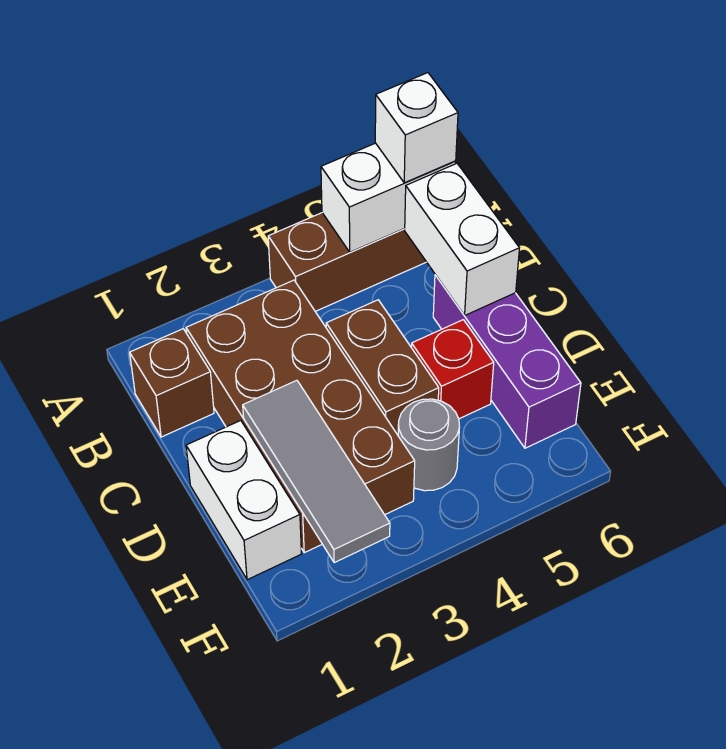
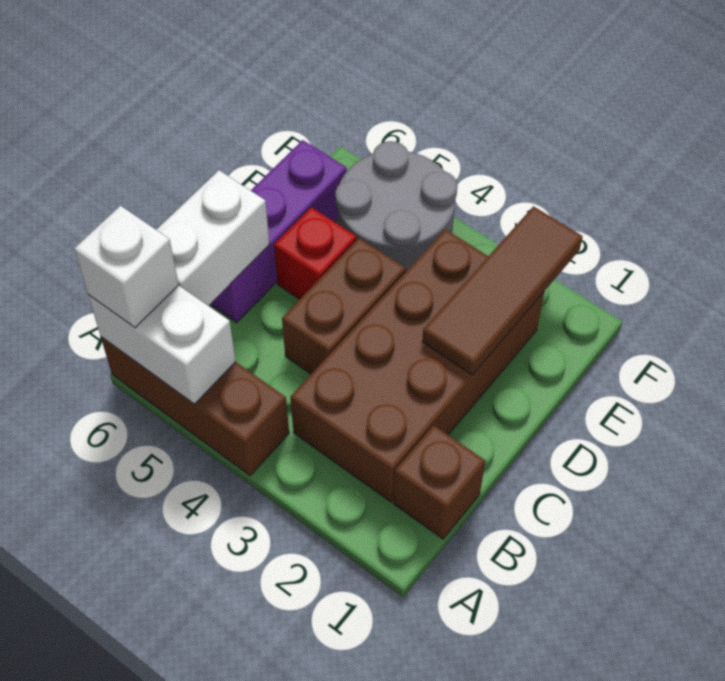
white 1x2 brick [186,420,301,580] -> none
grey 1x3 tile [243,380,390,563] -> brown 1x3 tile [422,206,583,375]
grey 1x1 round brick [398,399,459,491] -> grey 2x2 round brick [335,141,457,271]

